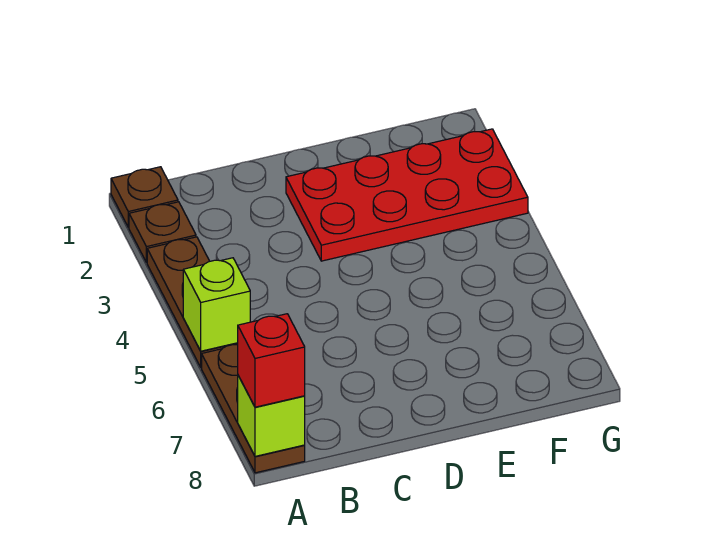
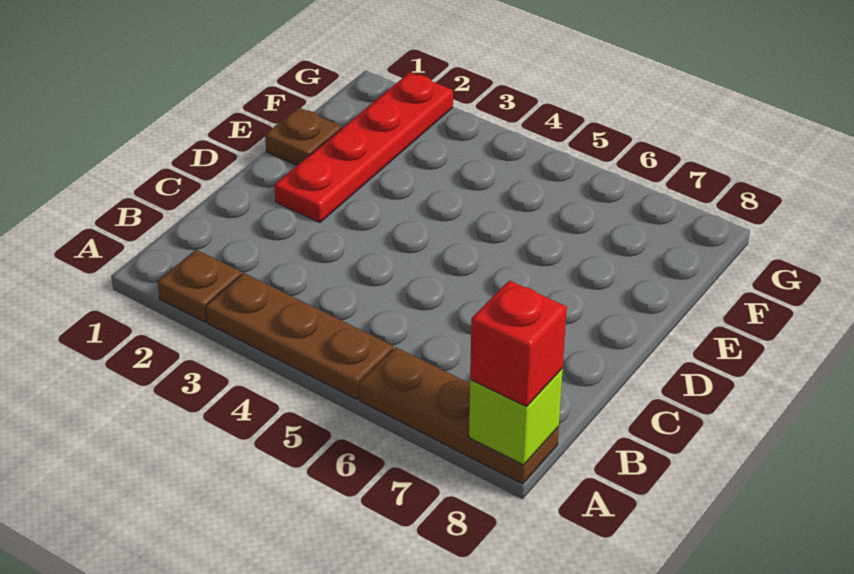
brown 1x1 plate [111,167,178,227] -> brown 1x1 plate moved to [265,108,342,165]
lime 1x1 brick [183,258,250,351] -> none
red 2x4 plate [286,129,528,261] -> red 1x4 plate [274,72,453,223]

